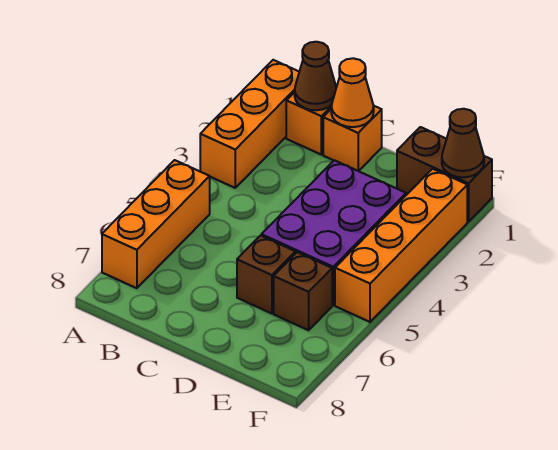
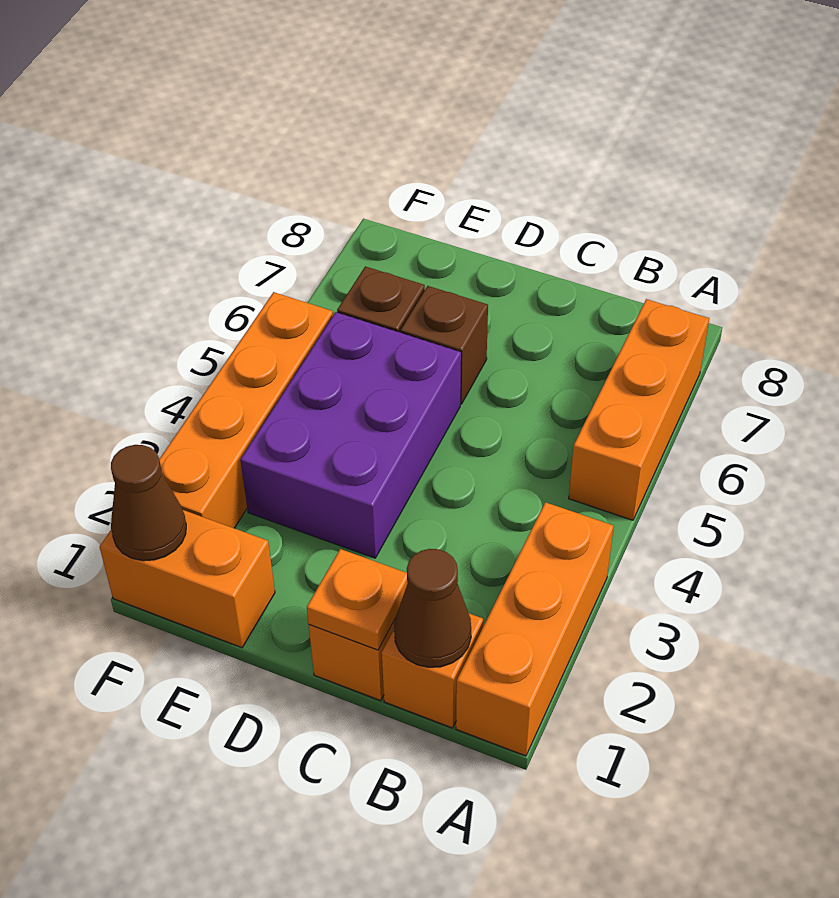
orange 1x1 cone [331,58,374,127] -> orange 1x1 plate [307,549,408,650]
brown 1x2 brick [397,127,492,222] -> orange 1x2 brick [100,510,275,648]

